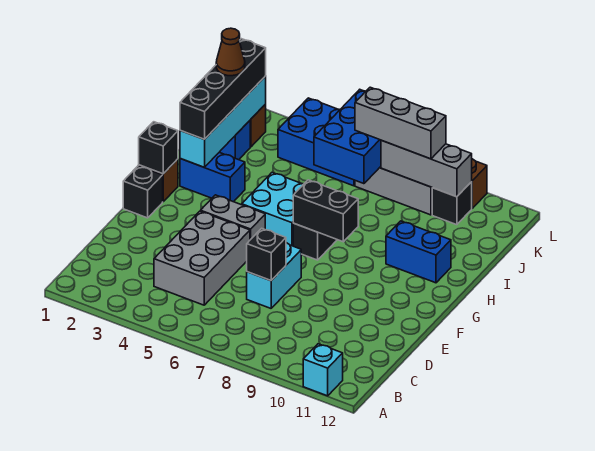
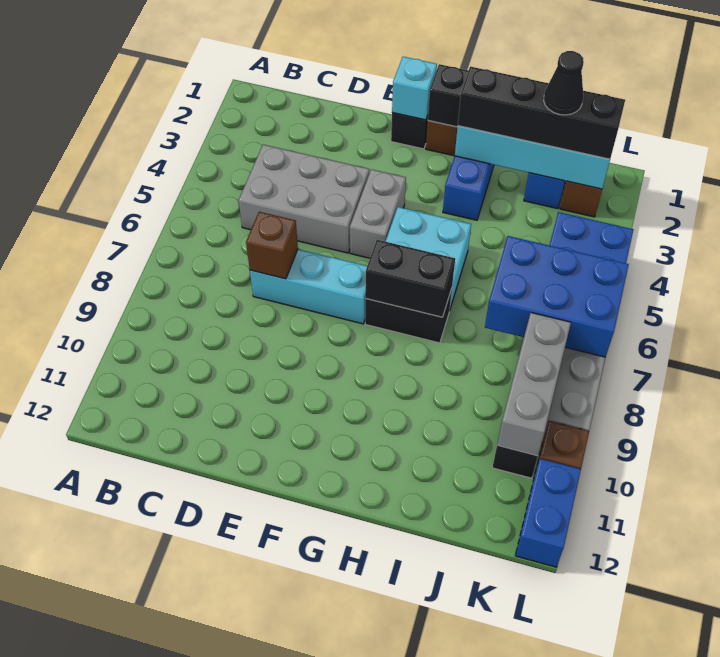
cyan 1x1 brick [303,344,343,396] -> cyan 1x1 brick moved to [392,57,437,120]
cyan 1x2 brick [247,243,301,308] -> cyan 1x3 brick [250,249,367,324]
black 1x1 brick [247,228,286,281] -> brown 1x1 brick [246,212,298,279]
black 1x2 brick [293,180,358,242] -> black 1x2 brick turned to [365,240,455,317]
blue 1x2 brick [386,221,451,283] -> blue 1x2 brick moved to [515,459,581,567]
brown 1x1 cone [216,28,245,76] -> black 1x1 cone [544,51,584,115]
grey 1x3 brick [355,87,446,159] -> none

